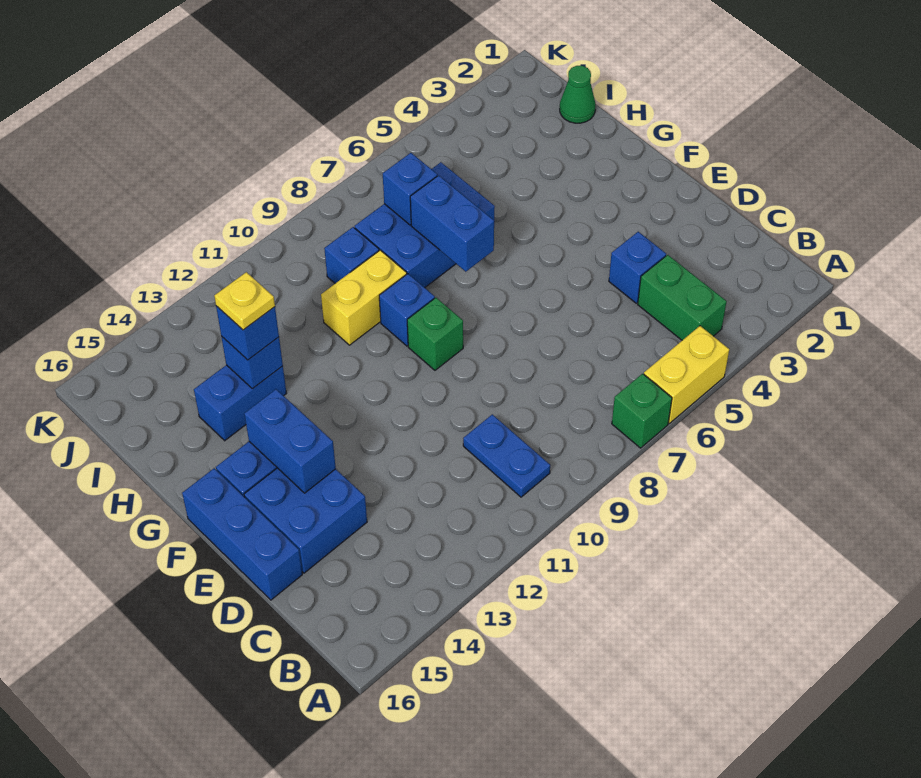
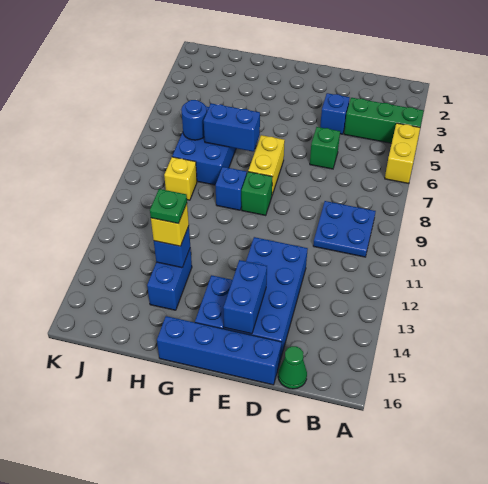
green 1x1 brick [612,374,672,448] -> green 1x1 brick moved to [310,127,340,169]
green 1x2 brick [638,255,727,340] -> green 1x3 brick [344,98,424,143]
blue 1x2 plate [463,414,550,497] -> blue 2x2 plate [313,201,376,257]
blue 2x2 brick [244,468,367,573] -> blue 2x4 brick [224,237,308,357]
blue 1x3 brick [182,468,302,600] -> blue 1x4 brick [157,316,281,385]
blue 1x2 brick [244,389,336,493] -> blue 1x2 brick turned to [223,260,267,334]
yellow 1x2 brick [321,250,407,345] -> yellow 1x2 brick moved to [248,135,285,195]
blue 1x1 brick [216,306,279,360] -> yellow 1x1 brick [151,204,189,246]
yellow 1x1 plate [214,272,275,330] -> green 1x1 plate [150,189,187,224]
green 1x1 cone [560,66,595,123] -> green 1x1 cone moved to [278,346,307,389]
blue 1x1 brick [383,153,437,225] -> blue 1x1 round brick [181,100,207,140]
blue 1x1 brick [324,227,379,283] -> yellow 1x1 brick [164,157,197,200]

